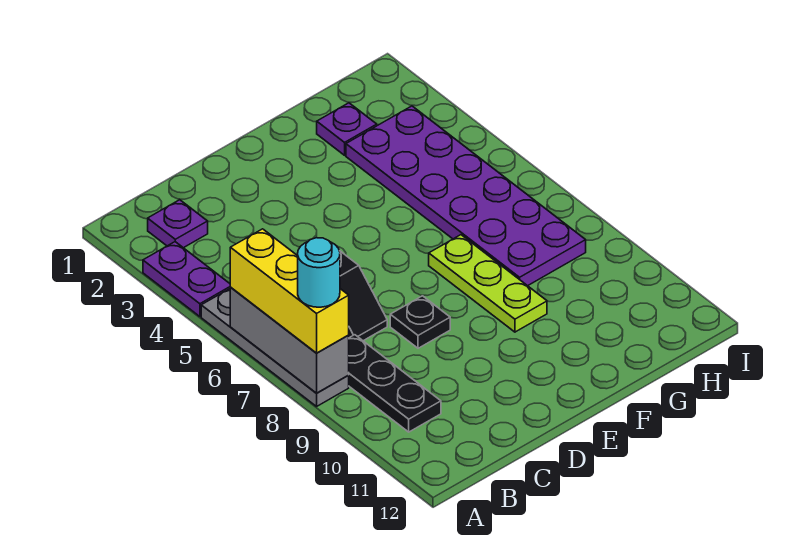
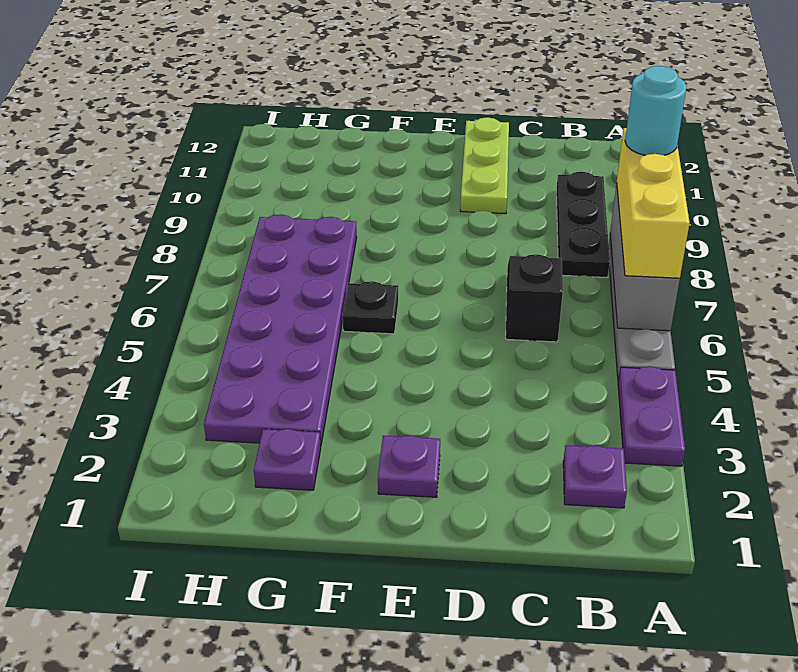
black 1x1 plate [390,296,450,348] -> black 1x1 plate moved to [343,281,398,334]
none -> purple 1x1 plate [378,435,440,497]
lime 1x3 plate [429,235,547,332] -> lime 1x3 plate moved to [460,117,509,214]

